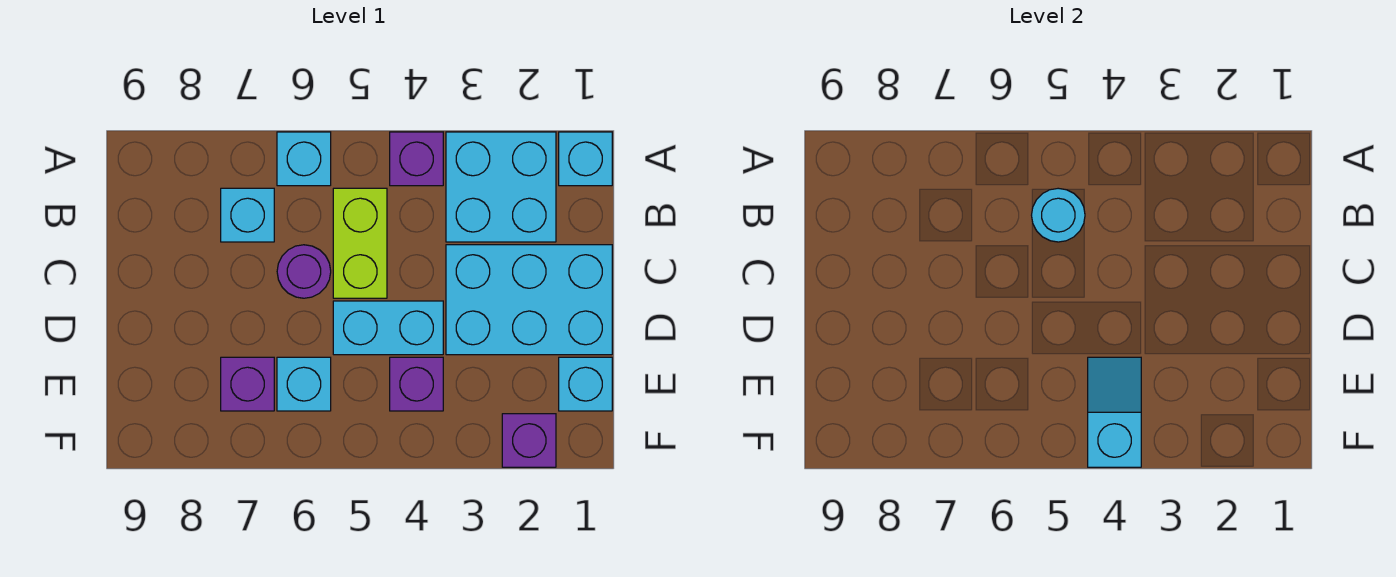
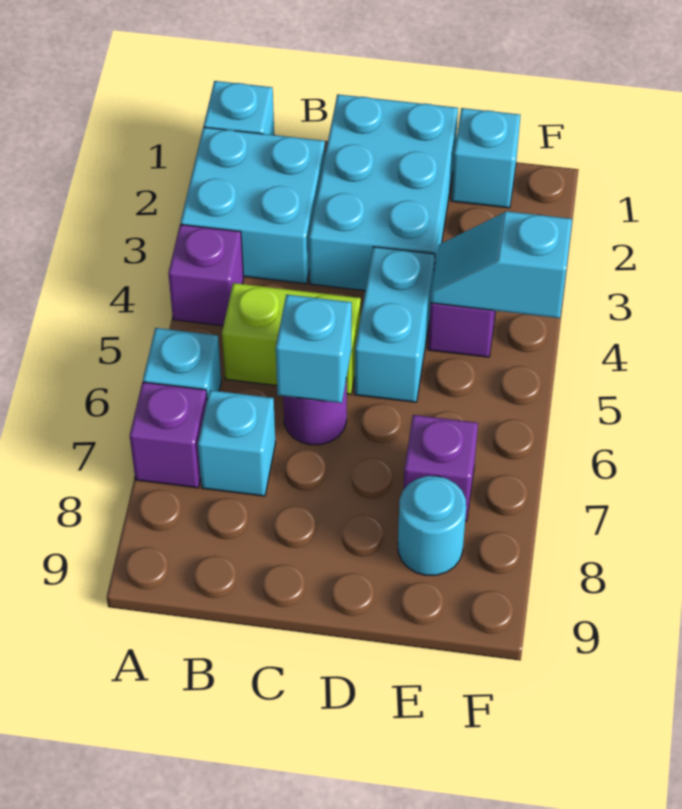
cyan 1x1 round brick [1032,188,1085,242] -> cyan 1x1 round brick moved to [398,476,466,575]
cyan 1x1 brick [277,357,331,411] -> cyan 1x1 brick moved to [276,295,352,403]
purple 1x1 brick [502,414,556,467] -> purple 1x1 brick moved to [130,382,207,488]

